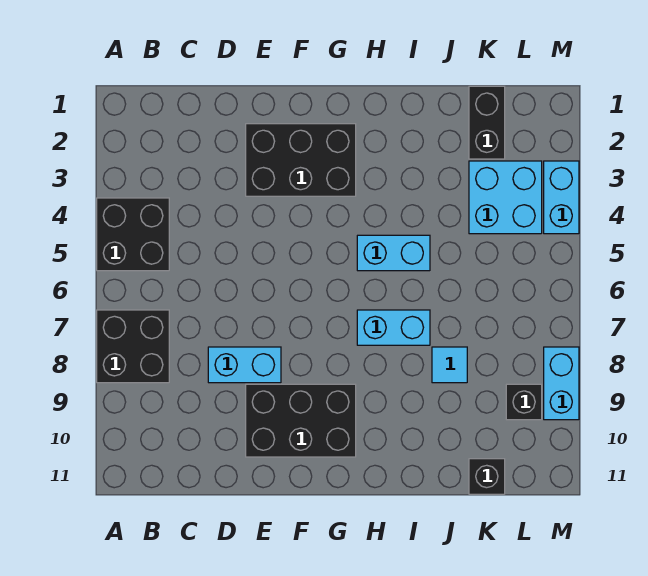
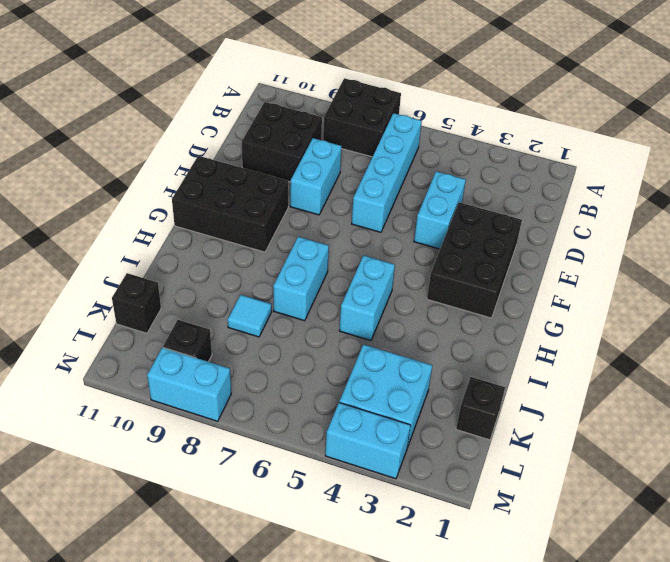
black 2x2 brick [97,198,169,271] -> black 2x2 brick moved to [242,102,322,182]
none -> cyan 1x4 brick [352,113,422,232]
none -> cyan 1x2 brick [414,171,466,249]
black 2x3 brick [246,384,356,457] -> black 2x3 brick turned to [172,156,288,252]
black 1x2 brick [469,86,505,159] -> black 1x1 brick [456,377,505,440]

